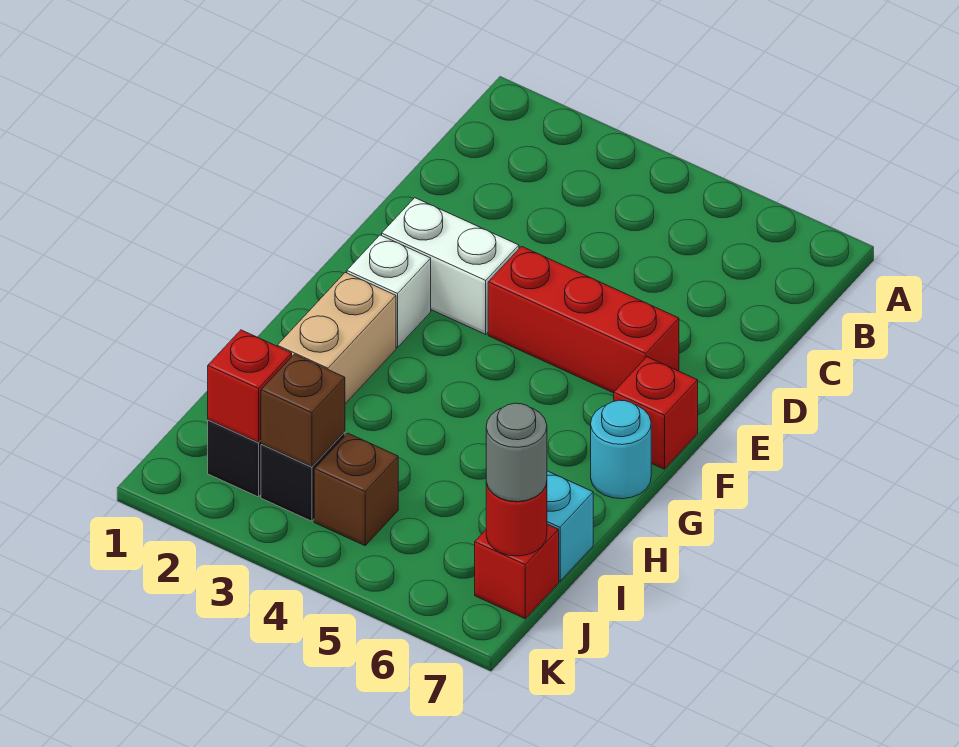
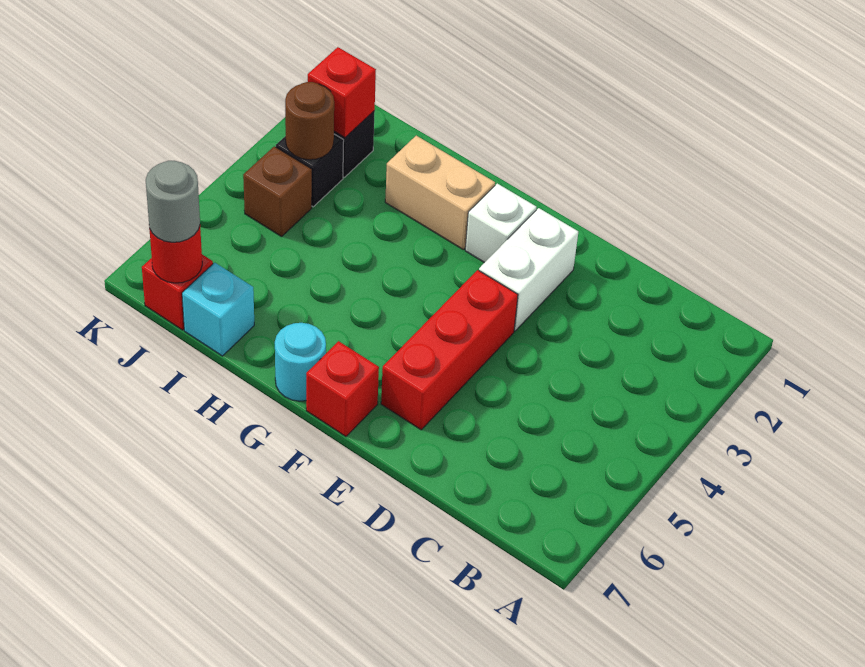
brown 1x1 brick [261,354,345,467] -> brown 1x1 round brick [285,82,334,160]

